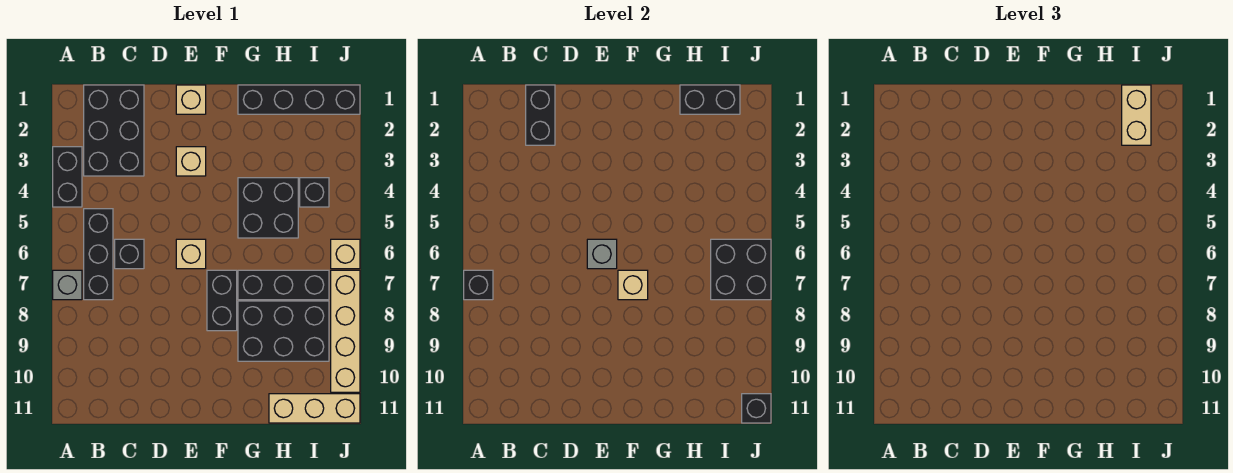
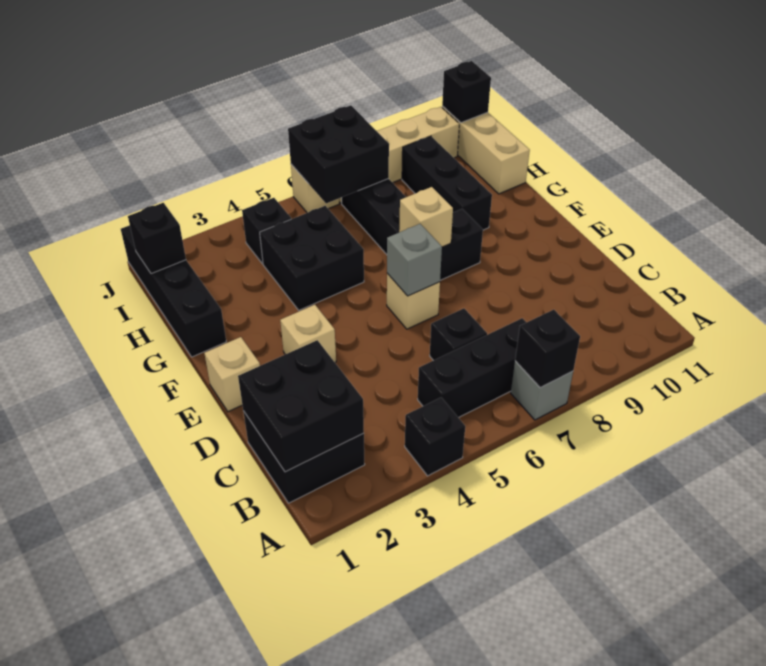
black 1x2 brick [53,147,82,207] -> black 1x1 brick [405,398,465,476]
black 2x3 brick [84,85,144,176] -> black 2x2 brick [243,411,365,503]
black 1x2 brick [526,85,555,145] -> black 2x2 brick [238,340,364,472]
black 2x3 brick [238,301,329,361] -> black 1x3 brick [402,136,492,230]
black 1x2 brick [680,85,740,114] -> black 1x1 brick [128,203,186,274]
tan 1x2 brick [1122,85,1151,145] -> none

